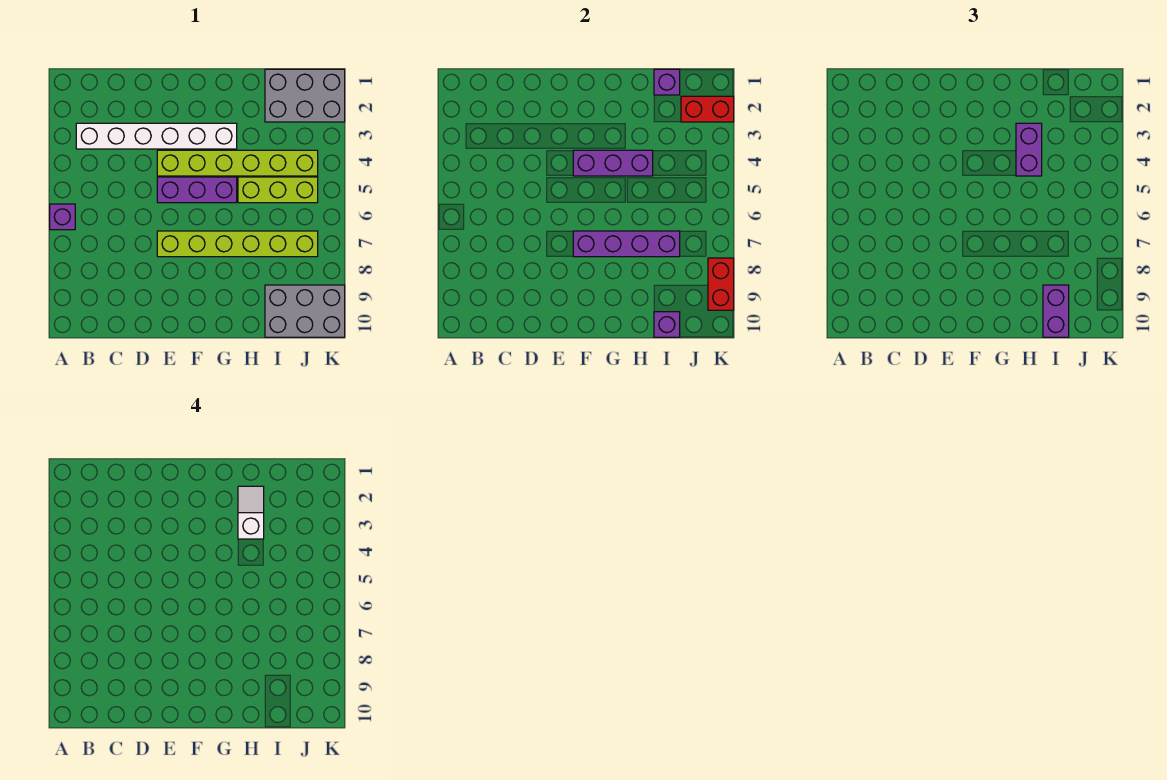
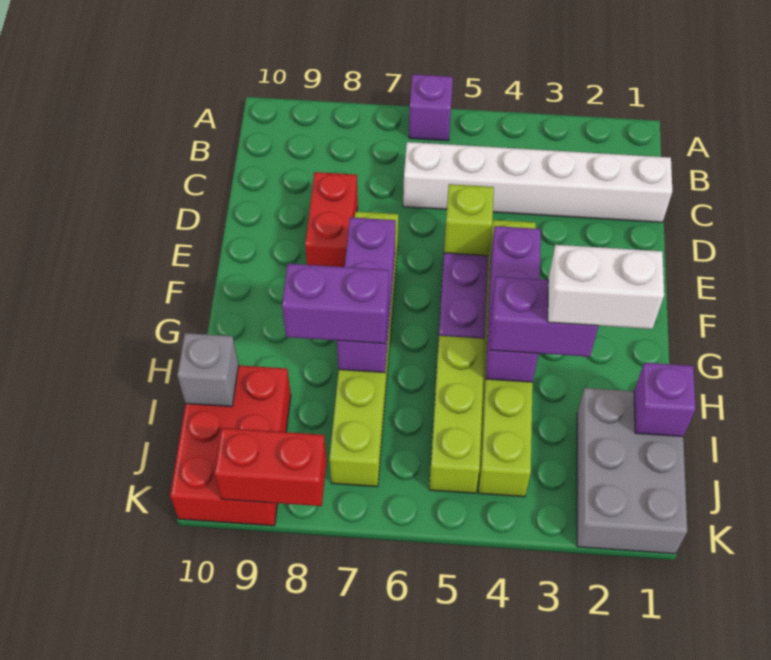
white 1x6 brick [76,123,237,149] -> white 1x6 brick turned to [403,142,672,222]
none -> lime 1x1 brick [444,184,494,256]
purple 1x4 brick [573,231,680,257] -> purple 1x3 brick [337,217,396,373]
white 1x2 slope [238,486,264,539] -> white 1x2 brick [548,245,664,329]
grey 2x3 brick [265,285,345,337] -> red 2x3 brick [170,365,291,526]
purple 1x2 brick [1043,285,1069,337] -> purple 1x2 brick moved to [282,264,389,344]
purple 1x1 brick [654,312,680,337] -> grey 1x1 brick [177,333,239,407]
red 1x2 brick [681,96,734,122] -> red 1x2 brick moved to [305,172,358,267]

